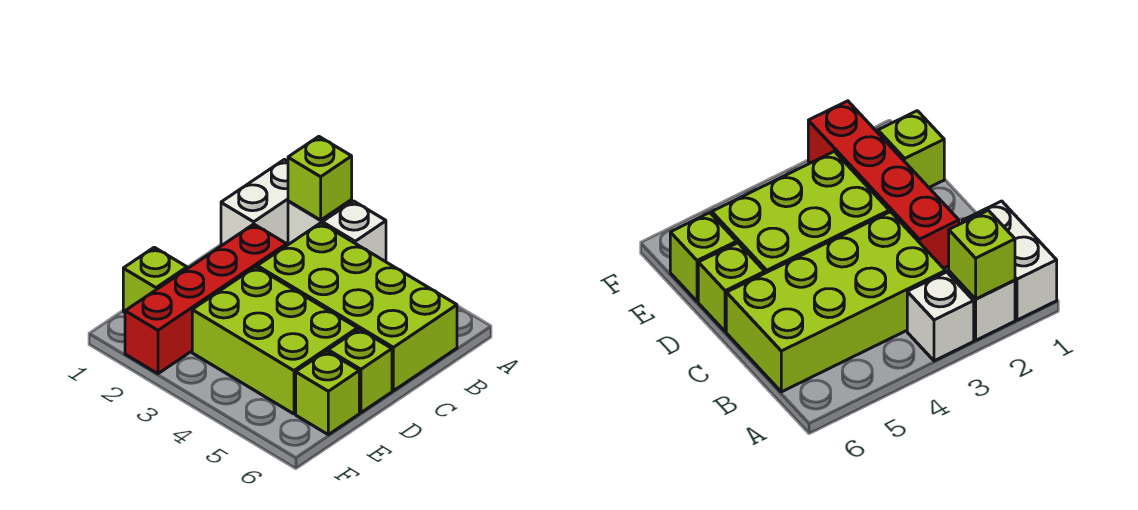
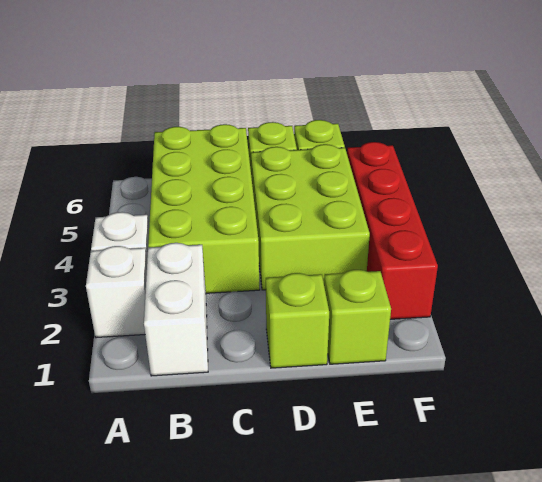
white 1x2 brick [221,160,288,246] -> white 1x2 brick turned to [144,243,208,376]
lime 1x1 brick [288,137,352,220] -> lime 1x1 brick moved to [266,273,329,368]
red 1x4 brick [125,224,287,374] -> red 1x4 brick turned to [347,142,438,319]

